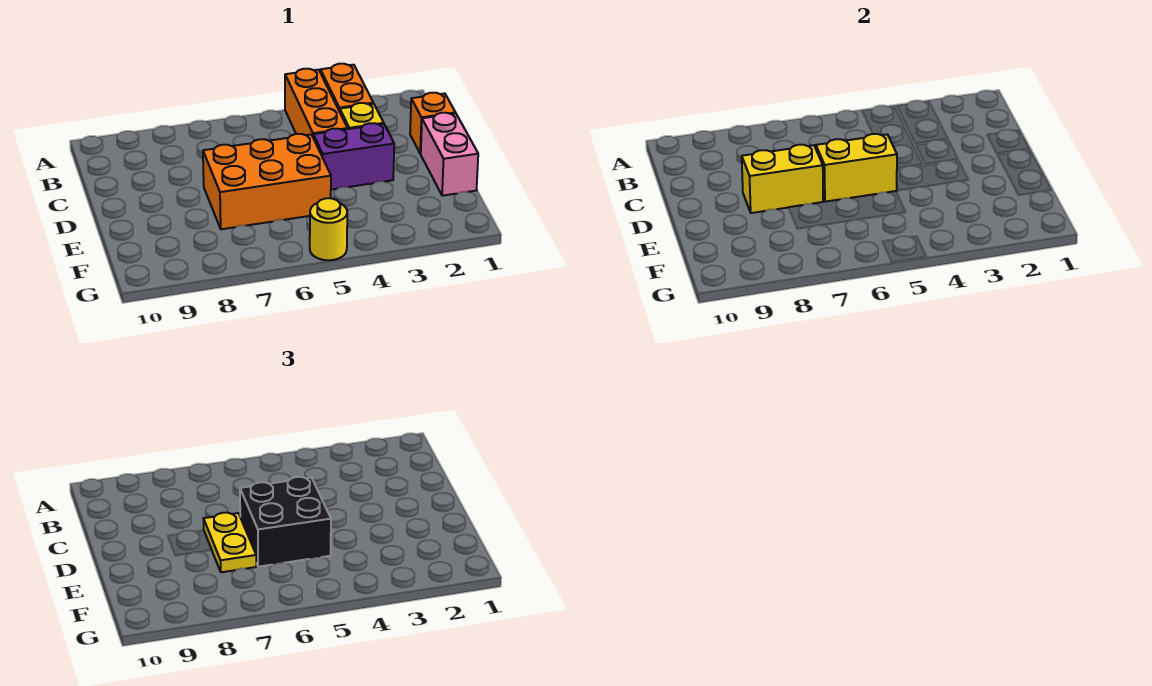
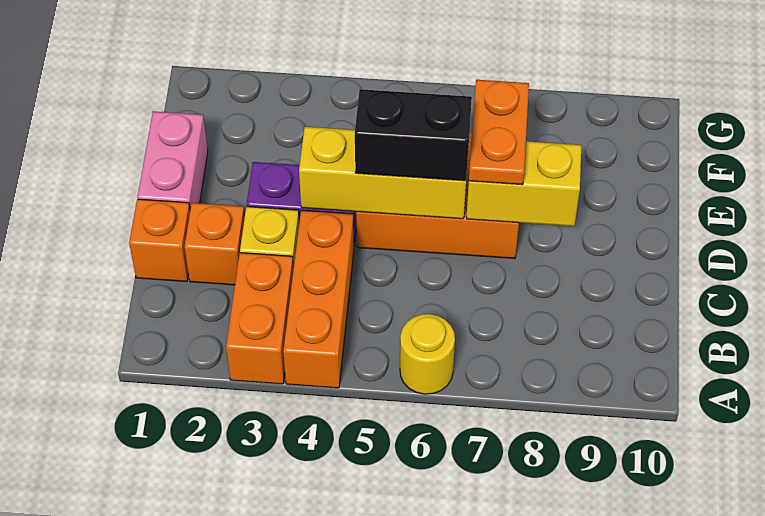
none -> orange 1x1 brick [185,203,245,285]
yellow 1x2 brick [816,134,897,202] -> yellow 1x3 brick [299,127,469,219]
black 2x2 brick [240,477,331,567] -> black 1x2 brick [355,89,472,181]
yellow 1x2 plate [203,513,256,572] -> orange 1x2 plate [469,80,529,185]
yellow 1x1 round brick [310,198,347,260] -> yellow 1x1 round brick moved to [400,314,455,394]

